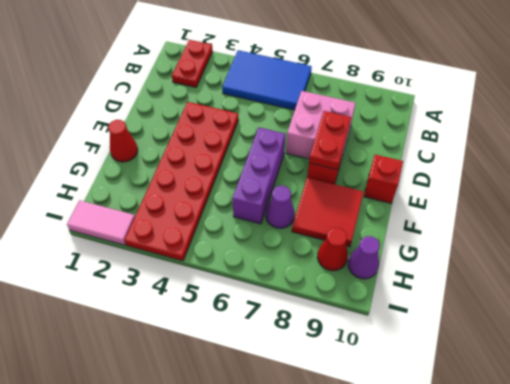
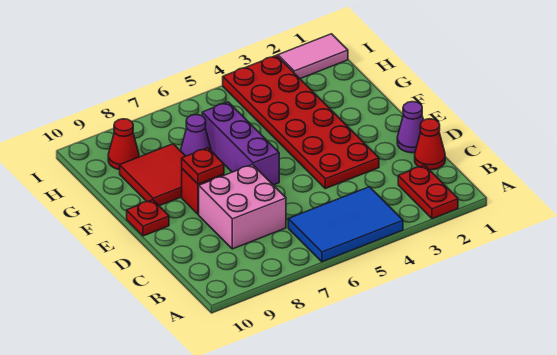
red 1x2 plate [309,111,351,169] -> red 1x1 plate [182,148,224,184]
red 1x1 brick [364,155,403,203] -> red 1x1 plate [127,200,169,236]
red 1x1 cone [108,120,138,162] -> red 1x1 cone moved to [415,119,445,170]
purple 1x1 cone [348,236,380,279] -> purple 1x1 cone moved to [397,102,424,153]

